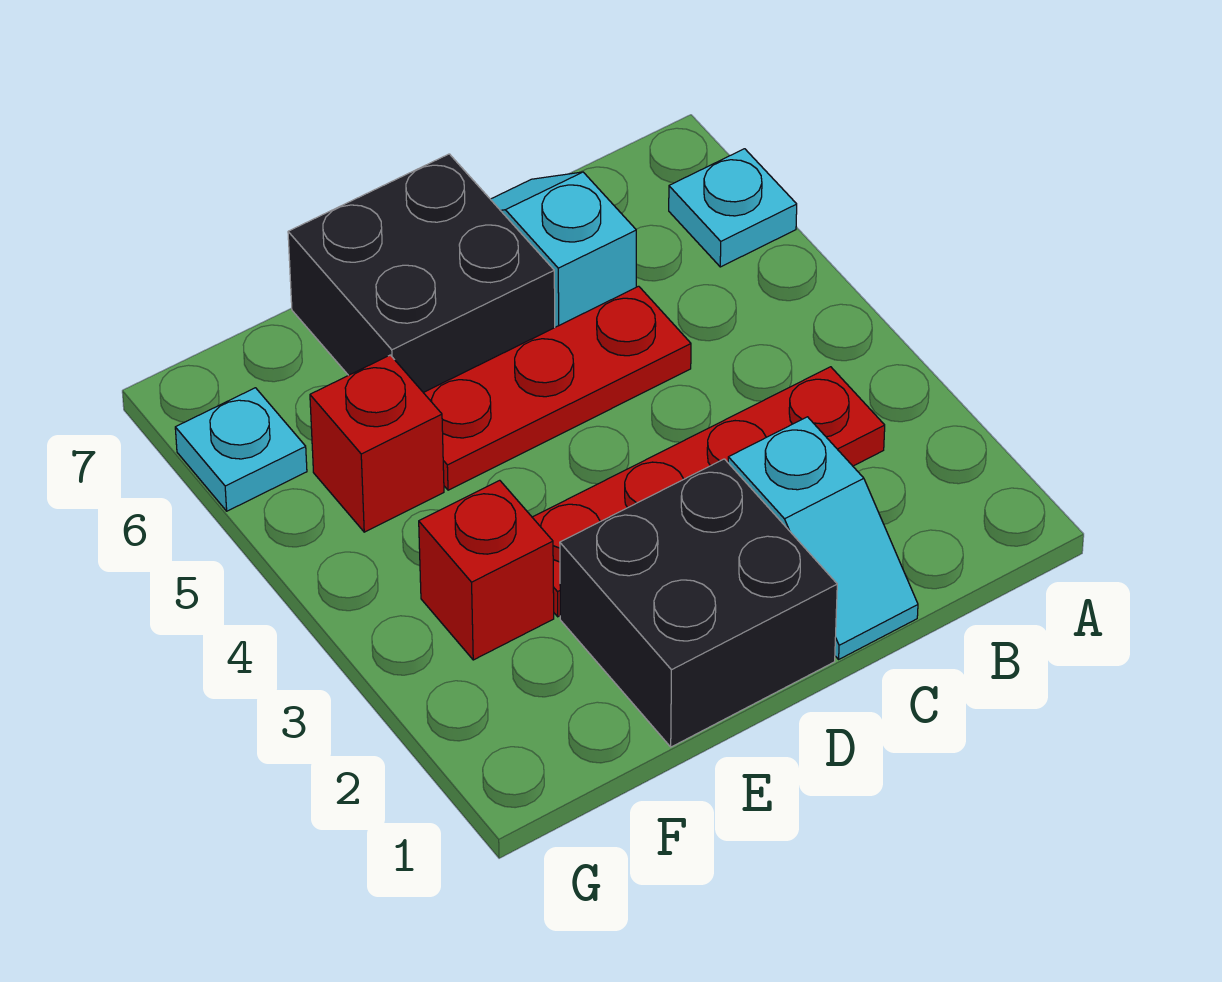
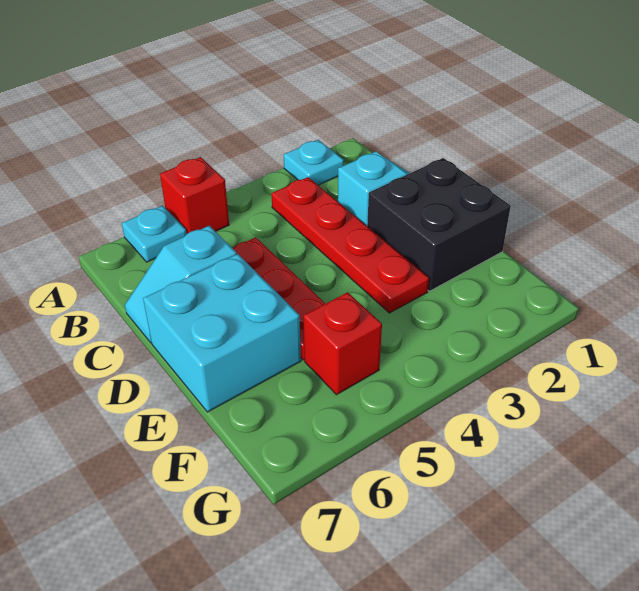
black 2x2 brick [288,154,555,392] -> cyan 2x2 brick [143,254,301,412]
red 1x1 brick [419,480,554,660] -> red 1x1 brick moved to [160,157,229,234]
cyan 1x1 plate [175,388,307,511] -> cyan 1x1 plate moved to [284,140,344,185]

